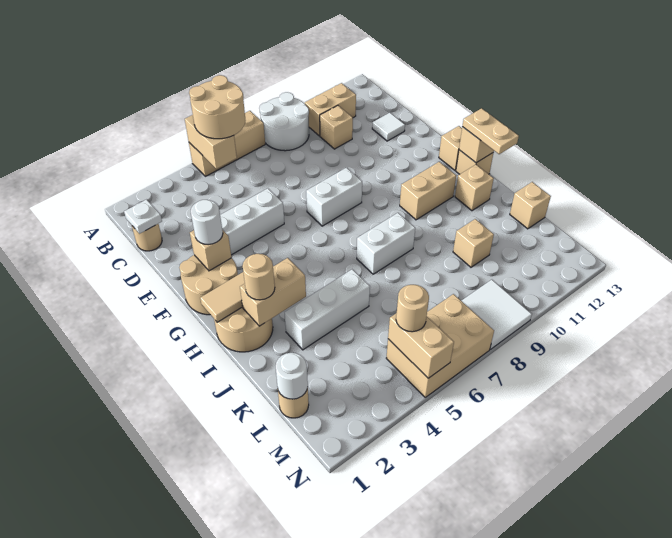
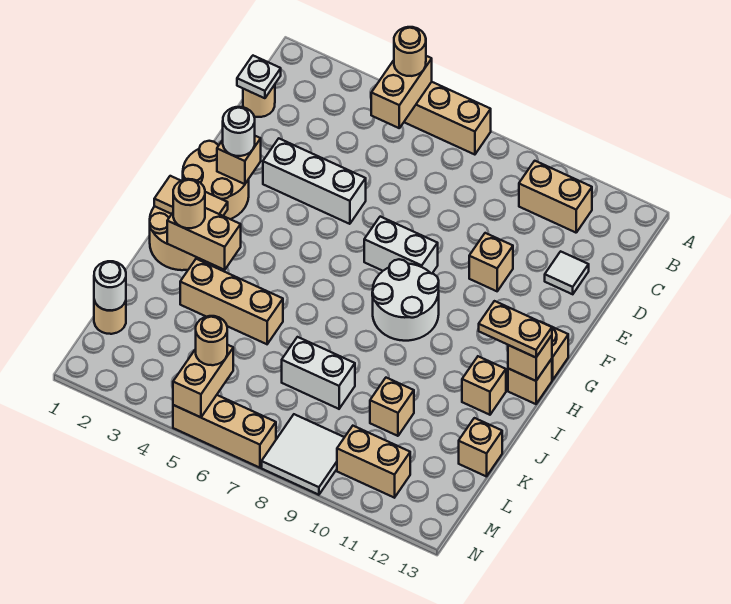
tan 2x2 round brick [189,75,246,139] -> tan 1x1 round brick [394,27,426,76]
white 2x2 round brick [260,92,309,151] -> white 2x2 round brick moved to [372,259,439,341]
tan 1x1 brick [320,106,353,149] -> tan 1x1 brick moved to [469,233,513,291]
tan 1x2 brick [400,162,456,220] -> tan 1x2 brick moved to [337,426,410,498]
tan 1x2 plate [462,108,519,154] -> tan 1x2 plate turned to [479,301,552,358]
white 1x2 brick [357,213,415,274] -> white 1x2 brick moved to [282,337,355,409]
white 1x3 brick [284,269,370,350] -> tan 1x3 brick [180,259,283,344]
tan 2x3 brick [386,294,494,397] -> tan 1x3 brick [173,395,276,468]

